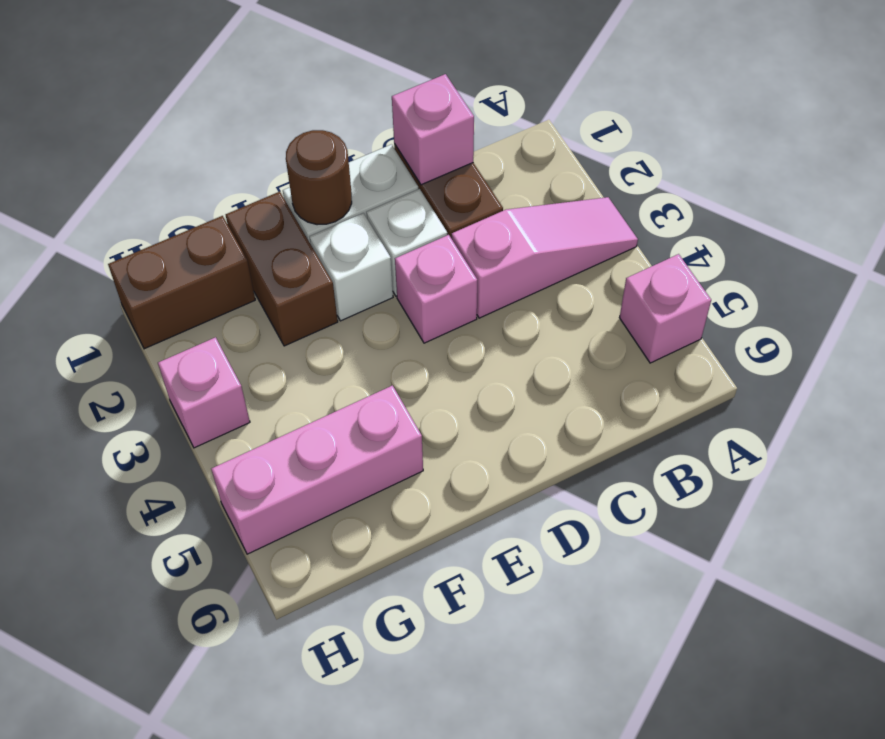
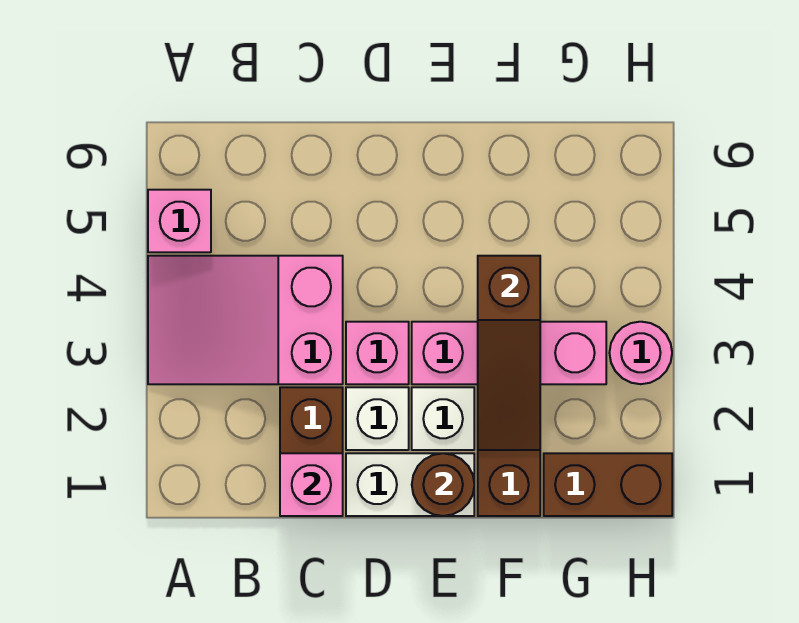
pink 1x3 slope [452,197,638,318] -> pink 2x3 slope [148,256,343,384]
none -> brown 1x3 slope [478,256,540,450]
pink 1x3 brick [211,386,423,554] -> pink 1x3 brick moved to [412,322,606,384]
pink 1x1 brick [158,337,250,448] -> pink 1x1 round brick [609,322,672,384]

